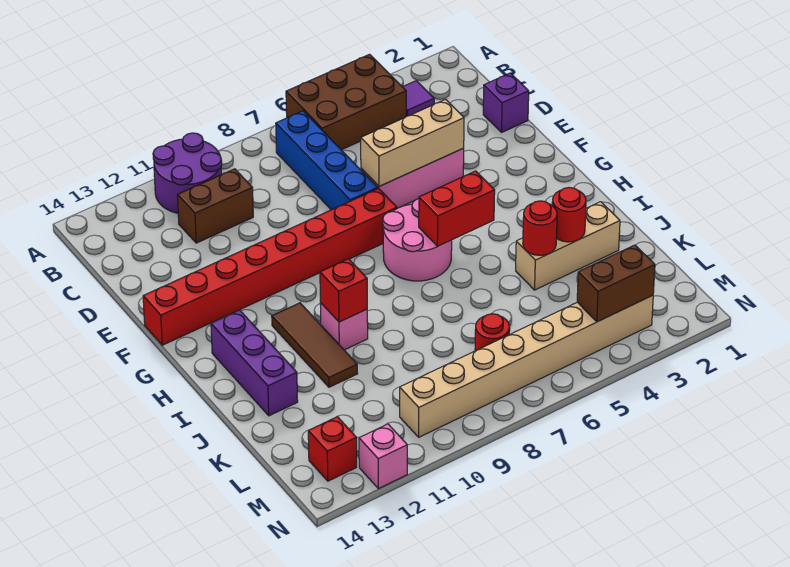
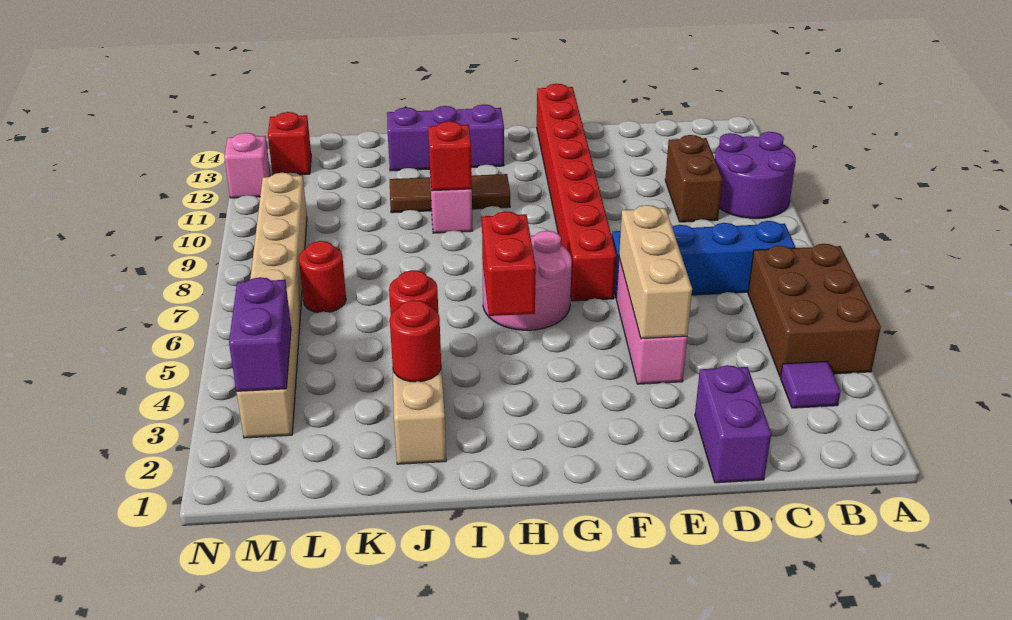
purple 1x1 brick [483,73,529,132] -> purple 1x2 brick [695,365,771,483]
brown 1x2 brick [577,245,655,322] -> purple 1x2 brick [229,277,291,391]

